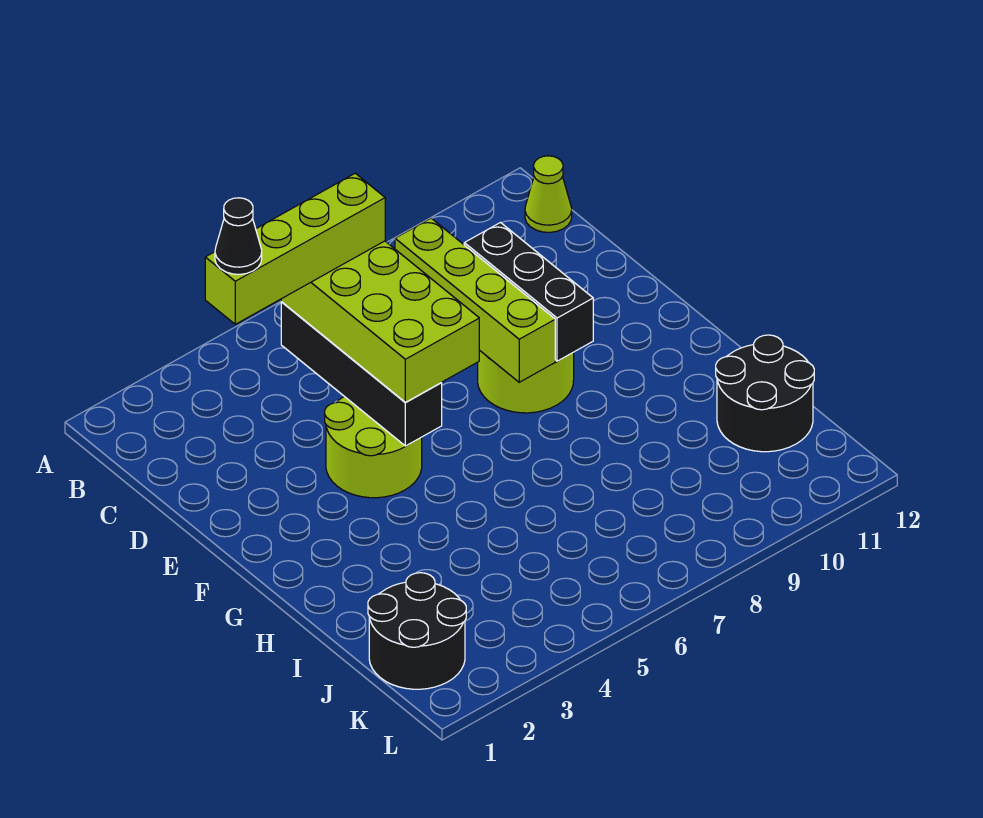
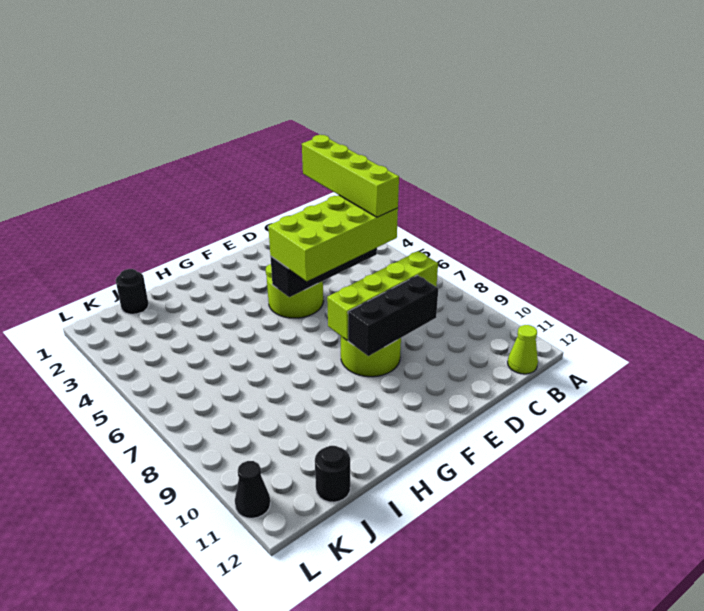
black 1x1 cone [215,198,262,274] -> black 1x1 cone moved to [235,461,270,518]
black 2x2 round brick [716,335,814,452] -> black 1x1 round brick [315,446,350,502]
black 2x2 round brick [368,573,466,689] -> black 1x1 round brick [116,269,149,314]

